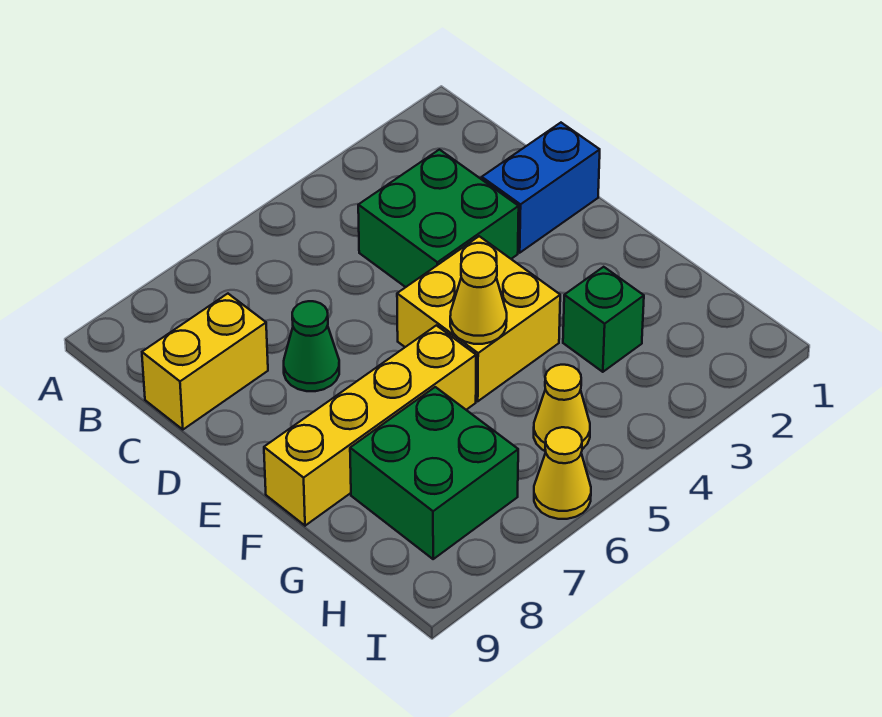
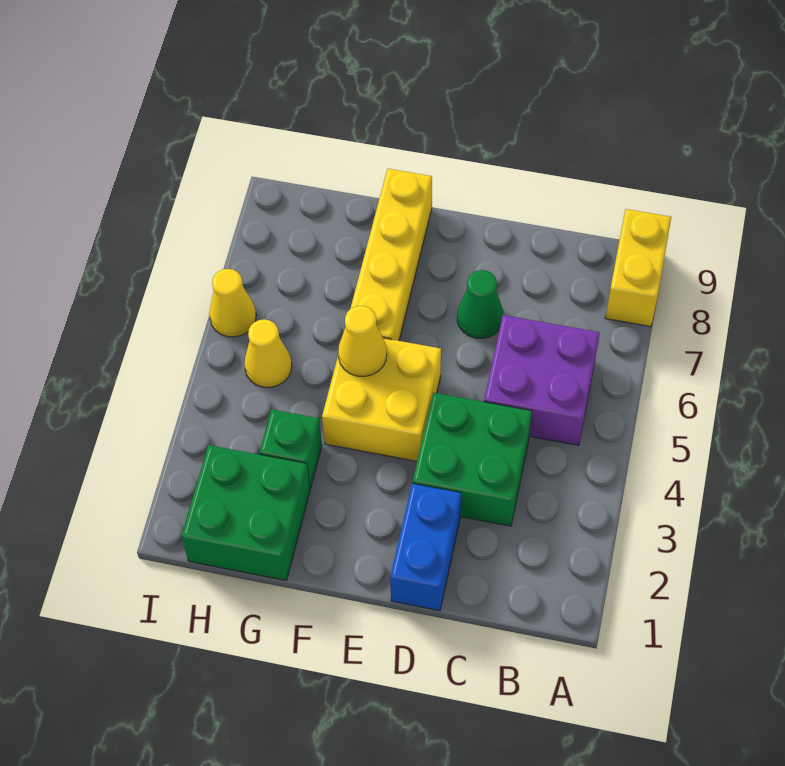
none -> purple 2x2 brick [484,315,600,445]
yellow 1x2 brick [142,294,268,430] -> yellow 1x2 brick moved to [606,209,671,327]
green 2x2 brick [350,387,518,559] -> green 2x2 brick moved to [181,445,310,580]

